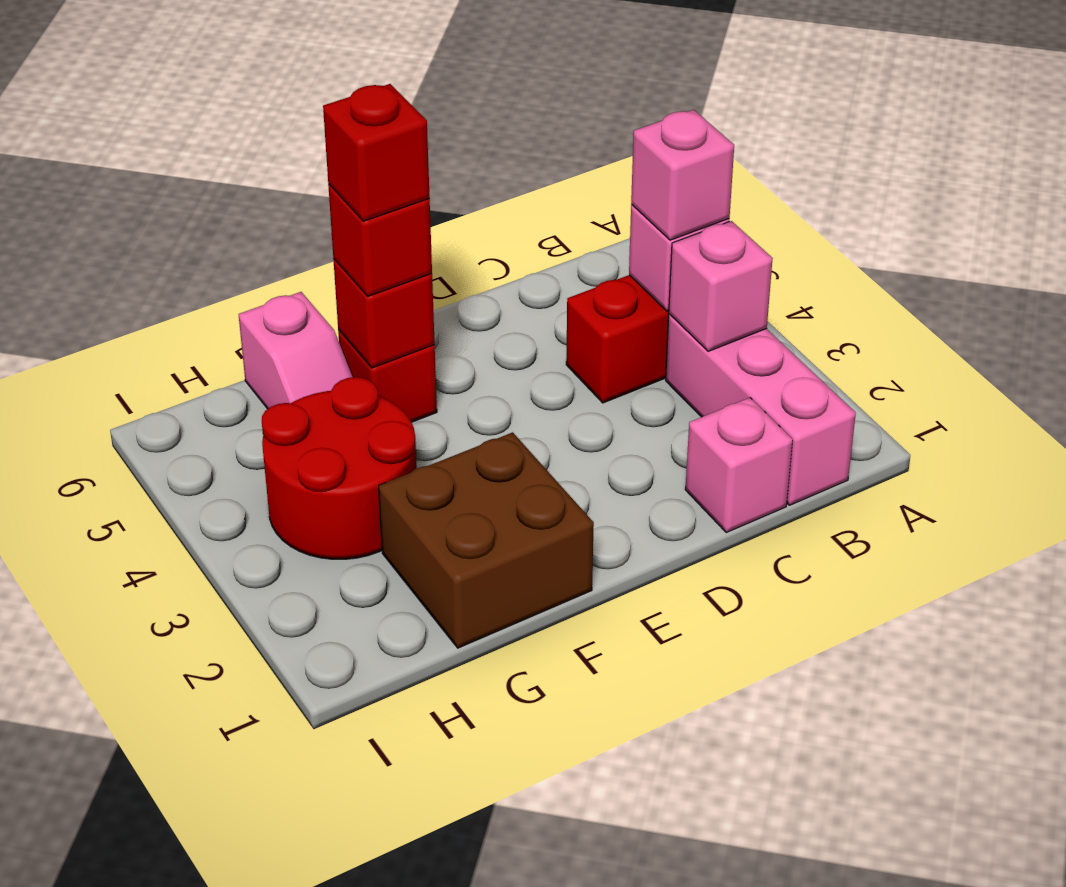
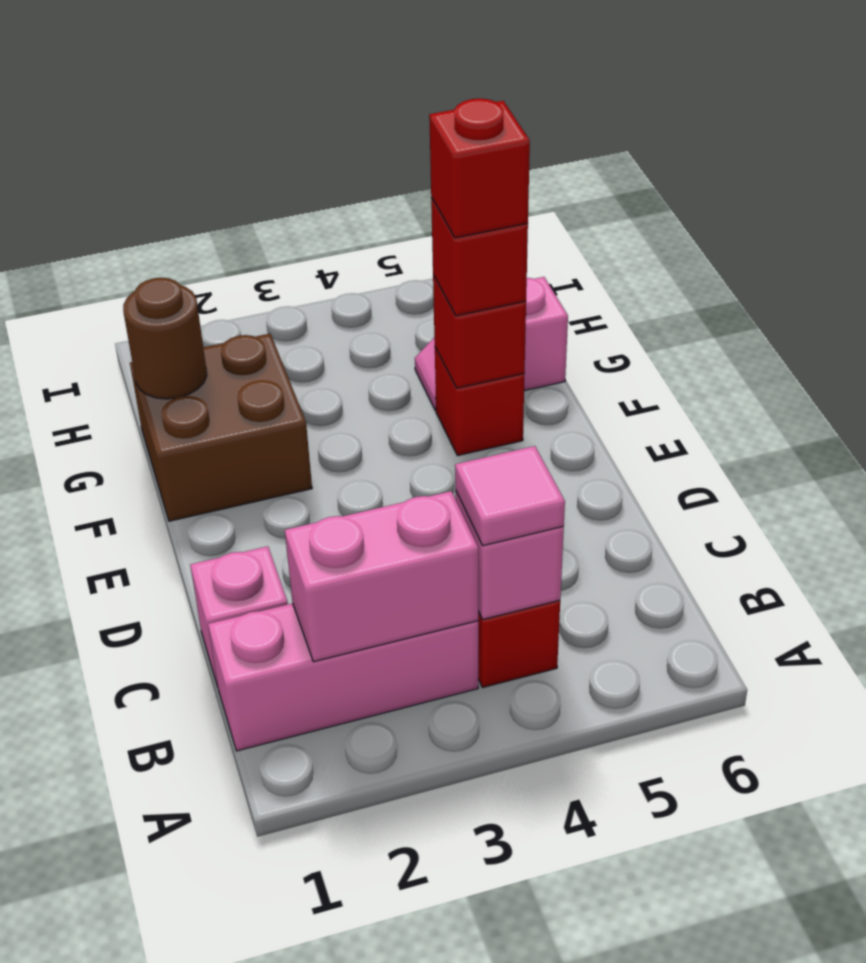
pink 1x1 brick [669,221,773,351] -> pink 1x2 brick [285,491,478,662]
pink 1x1 brick [631,110,734,240] -> pink 1x1 tile [455,446,565,546]
none -> brown 1x1 round brick [123,278,207,399]
red 2x2 round brick [262,377,417,559] -> none

